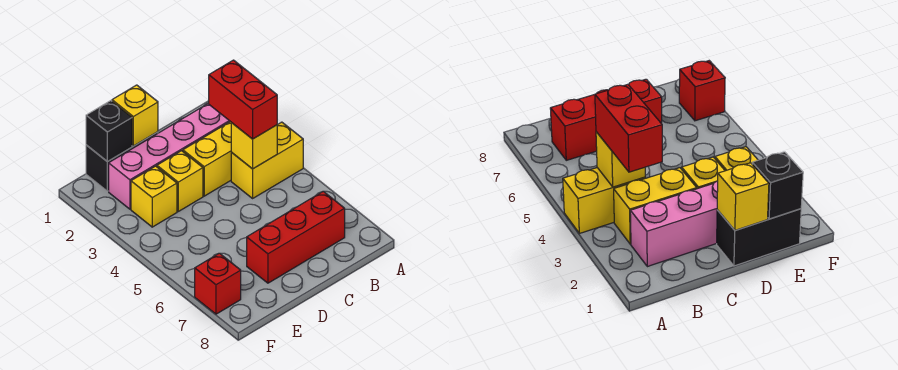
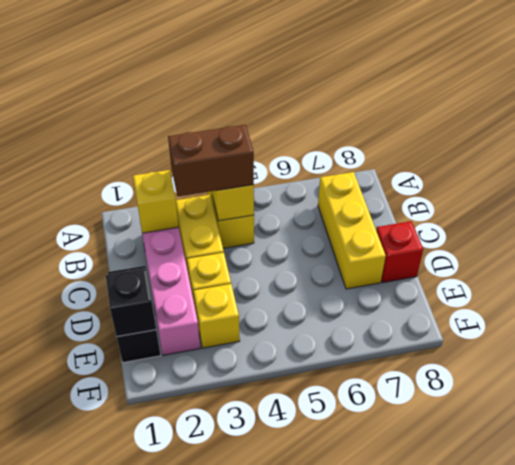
red 1x2 brick [209,60,277,139] -> brown 1x2 brick [168,125,254,196]
red 1x3 brick [247,191,345,283] -> yellow 1x3 brick [318,172,386,289]
yellow 1x1 brick [112,85,158,146] -> yellow 1x1 brick moved to [133,170,179,233]
red 1x1 brick [195,253,241,314] -> red 1x1 brick moved to [376,221,423,282]

